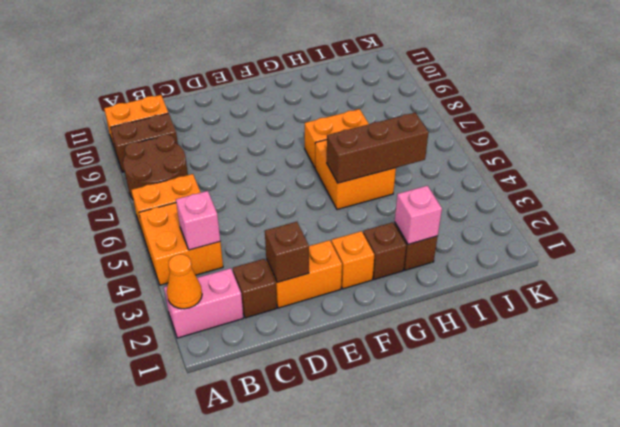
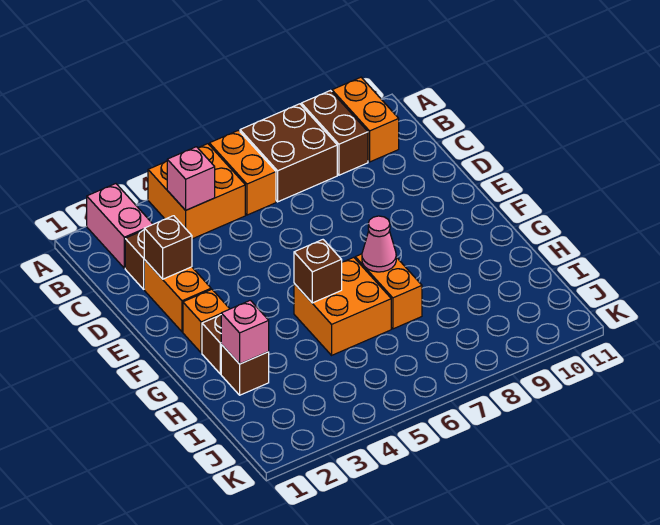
orange 1x1 cone [167,254,202,309] -> none
brown 2x2 round brick [123,134,188,199] -> brown 2x2 brick [240,104,337,202]
brown 1x3 brick [327,113,429,183] -> brown 1x1 brick [294,240,342,303]
none -> pink 1x1 cone [362,216,396,272]

